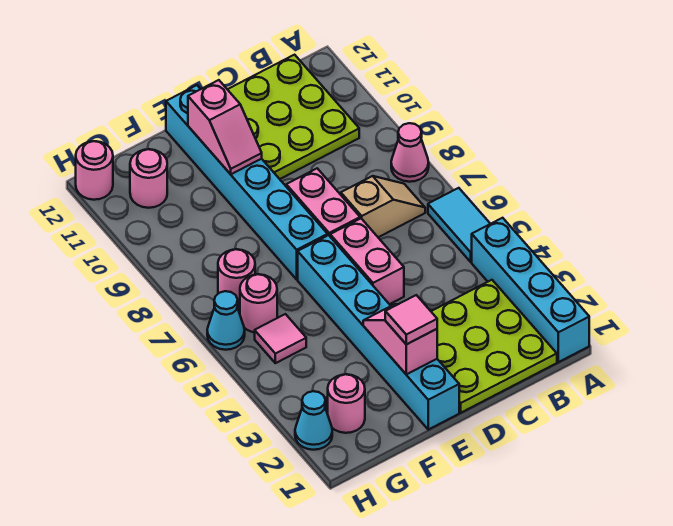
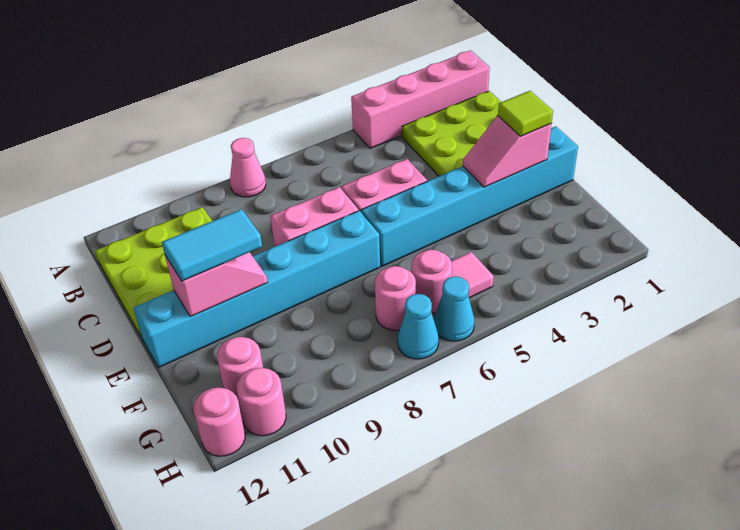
cyan 1x4 brick [472,218,589,362] -> pink 1x4 brick [351,50,490,148]
cyan 1x2 tile [428,188,490,262] -> cyan 1x2 tile moved to [162,209,262,281]
tan 1x2 slope [341,176,425,237] -> none
pink 1x1 tile [385,295,437,344] -> lime 1x1 tile [498,91,553,136]
pink 1x1 round brick [328,374,365,433] -> pink 1x1 round brick moved to [237,368,286,436]
cyan 1x1 cone [295,391,332,450] -> cyan 1x1 cone moved to [398,294,439,359]

